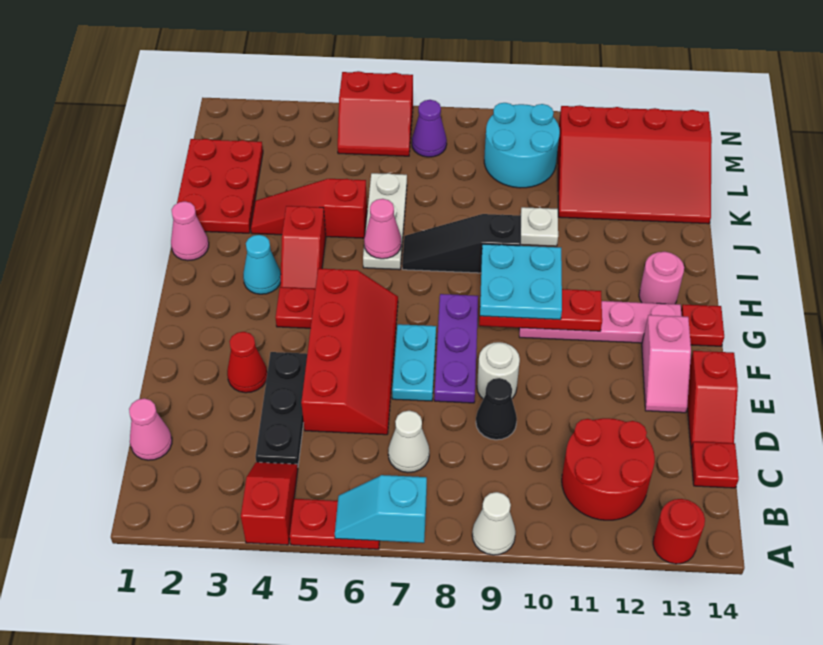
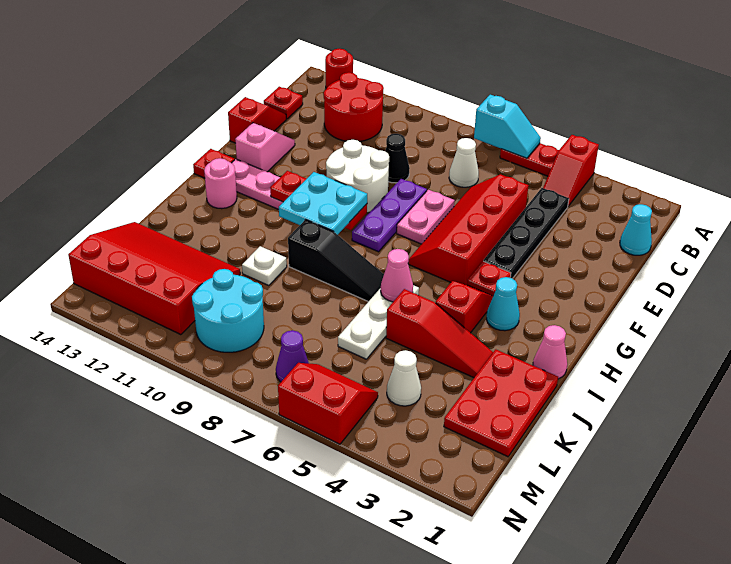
white 1x1 cone [472,492,516,555] -> white 1x1 cone moved to [387,350,421,406]
pink 1x1 cone [129,398,172,460] -> cyan 1x1 cone [620,204,652,255]
black 1x3 plate [255,352,307,466] -> black 1x4 plate [483,188,569,279]
red 1x1 cone [227,332,267,393] -> none
cyan 1x2 plate [392,324,436,401] -> pink 1x2 plate [397,190,455,244]
white 1x1 round brick [477,342,520,399] -> white 2x2 round brick [326,140,389,213]

